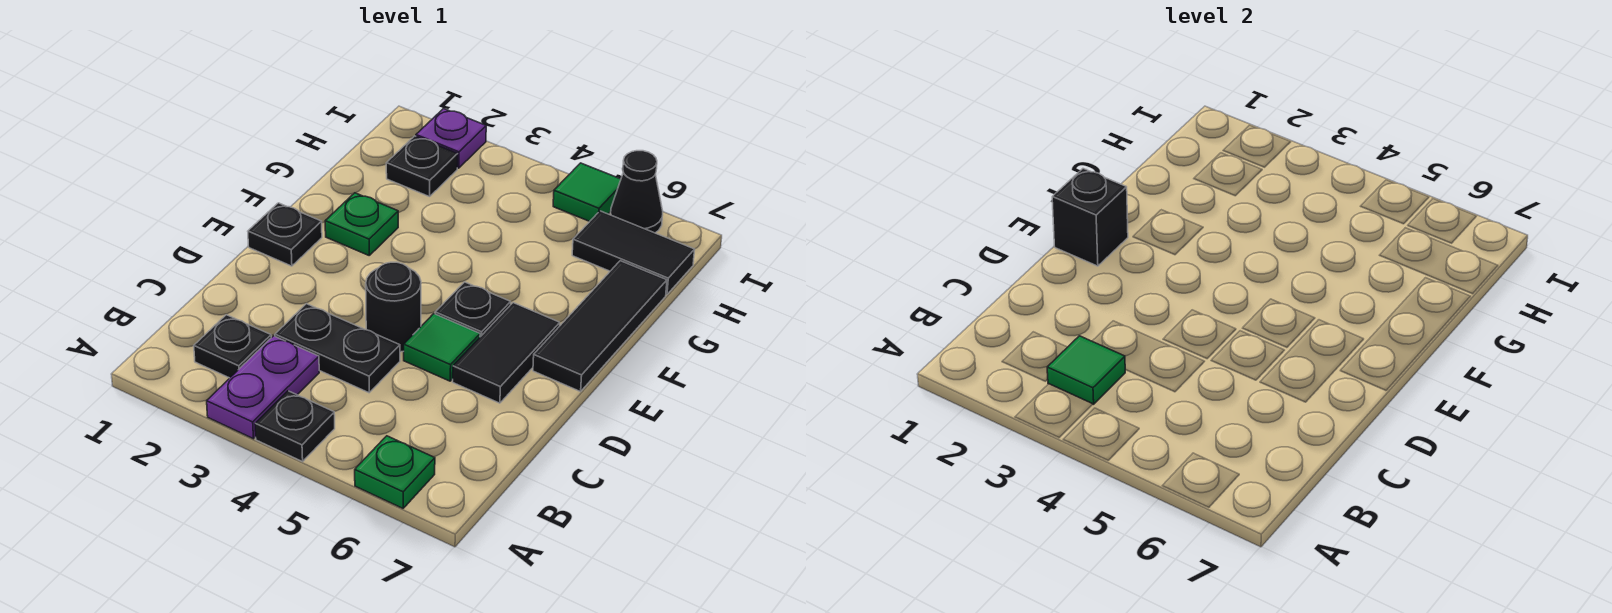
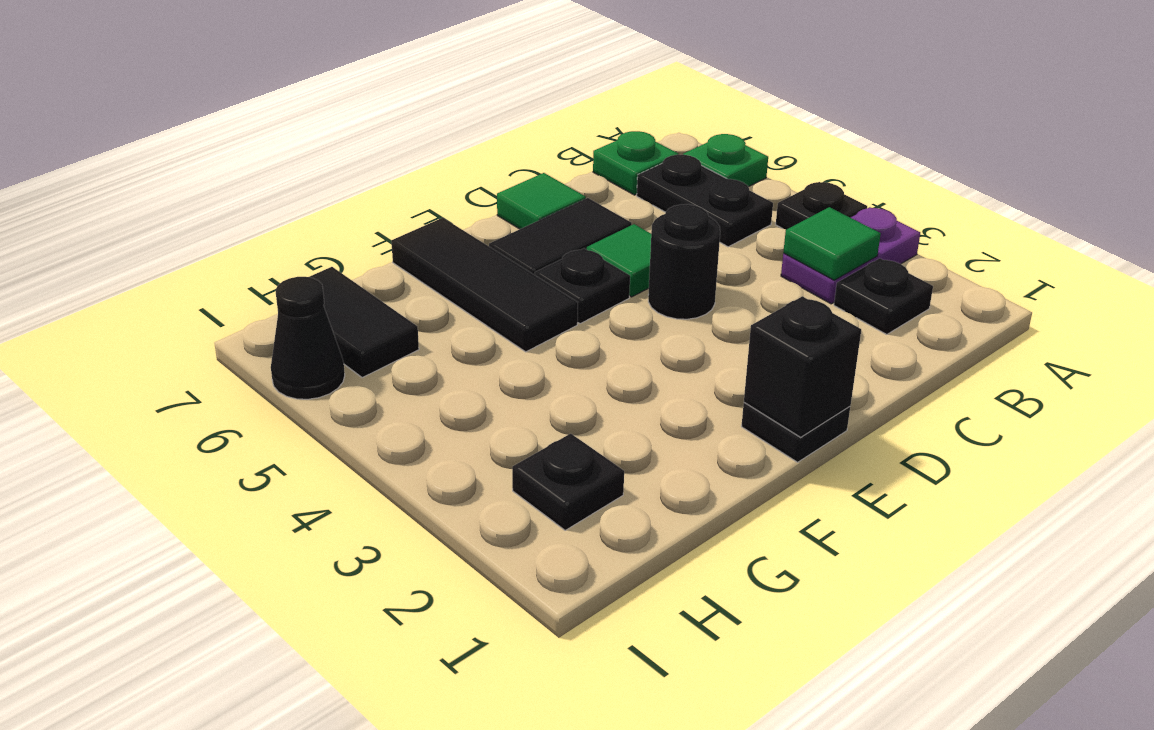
black 1x2 plate [275,304,400,393] -> black 1x2 plate moved to [637,155,773,247]
black 1x3 tile [533,261,667,392] -> black 1x3 tile turned to [391,218,578,352]
green 1x1 plate [325,193,398,255] -> green 1x1 plate moved to [593,131,679,195]
purple 1x1 plate [416,109,486,168] -> none
green 1x1 tile [553,163,621,221] -> green 1x1 tile moved to [497,173,586,229]

